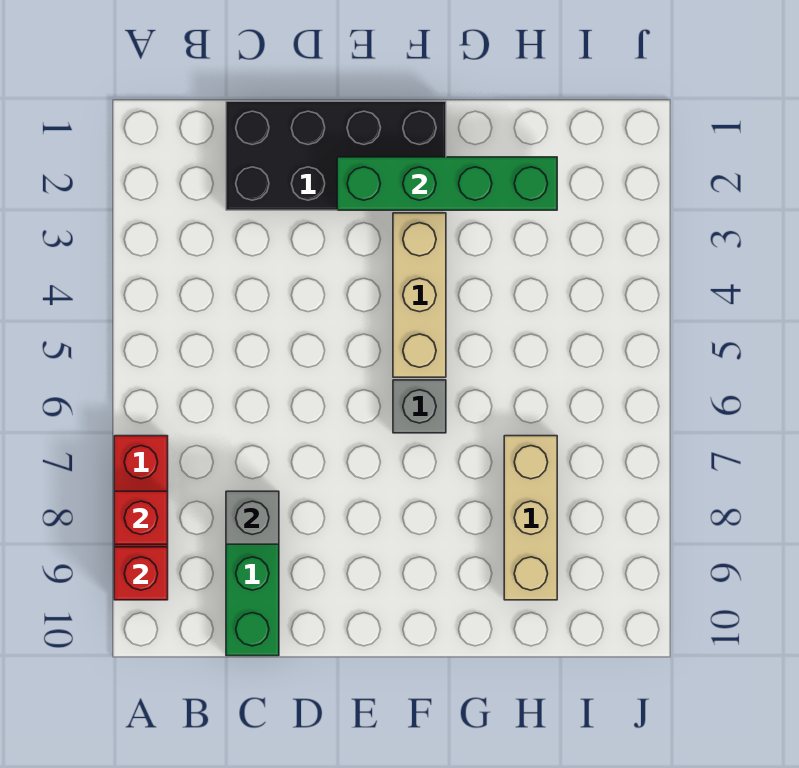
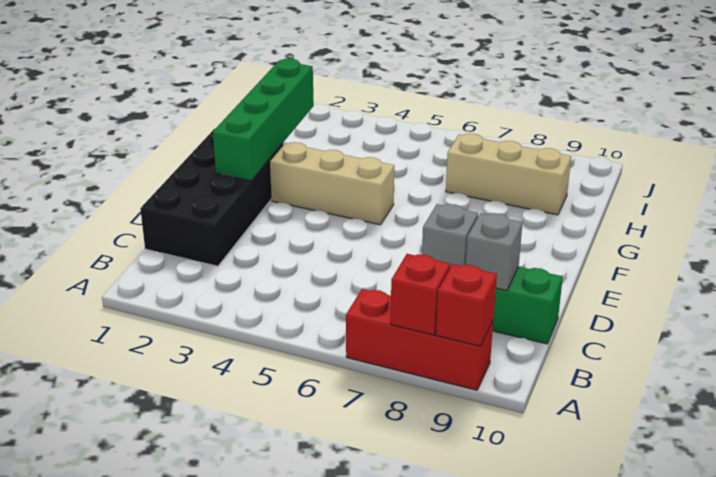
grey 1x1 brick [393,380,446,433] -> grey 1x1 brick moved to [466,213,523,291]

